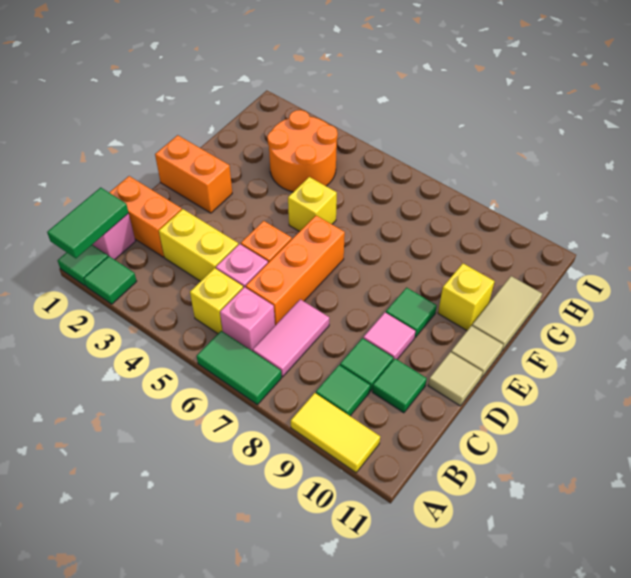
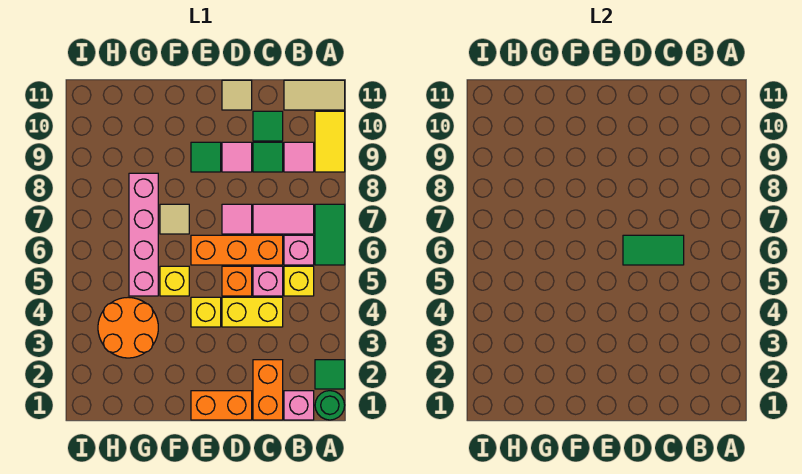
green 1x1 tile [58,245,108,286] -> green 1x1 round brick [315,391,345,420]
green 1x2 tile [47,188,128,258] -> green 1x2 tile moved to [623,235,684,265]
green 1x1 tile [316,365,370,416] -> pink 1x1 tile [284,142,314,172]
yellow 1x2 brick [159,209,238,281] -> yellow 1x2 brick turned to [222,297,283,327]
none -> pink 1x1 tile [222,204,252,234]
orange 1x2 brick [155,135,232,213] -> orange 1x2 brick turned to [191,391,252,420]
tan 1x1 tile [451,326,503,378] -> tan 1x1 tile moved to [160,204,189,234]
yellow 1x1 brick [438,264,494,330] -> yellow 1x1 brick moved to [191,297,221,327]
tan 1x2 tile [472,276,542,351] -> tan 1x2 tile moved to [284,80,345,110]
none -> pink 1x4 brick [129,173,158,296]

